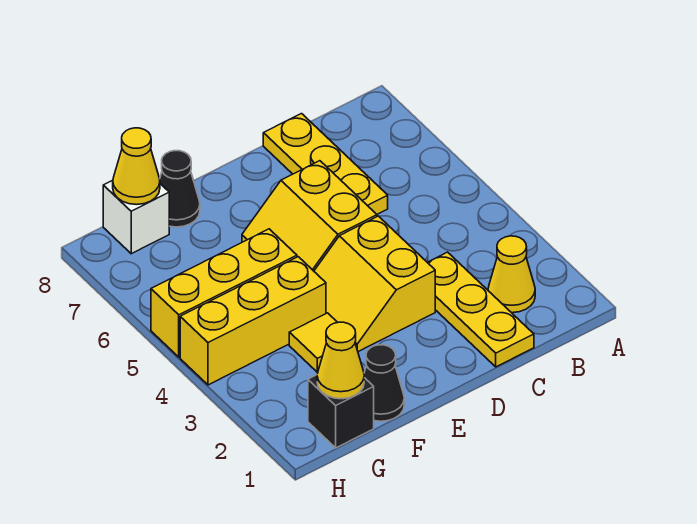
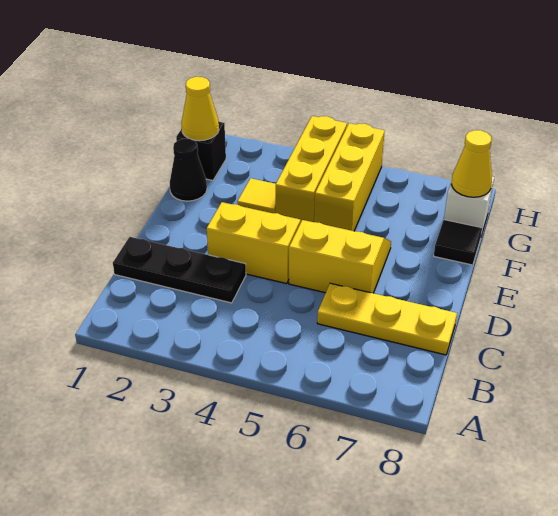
yellow 1x1 cone [488,236,535,313] -> none
yellow 1x3 plate [427,252,534,367] -> black 1x3 plate [113,237,246,303]
black 1x1 cone [160,151,200,227] -> black 1x1 tile [434,220,482,265]

